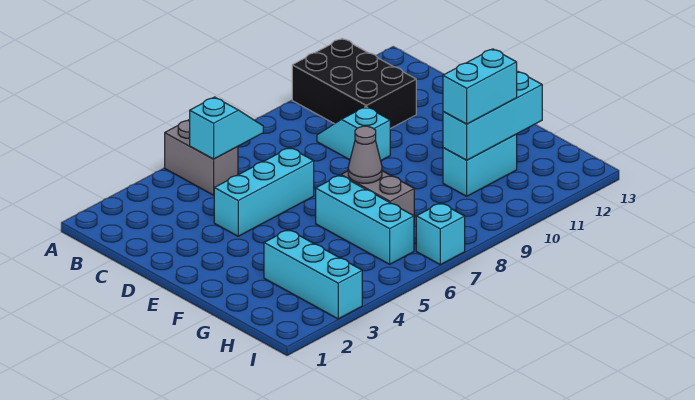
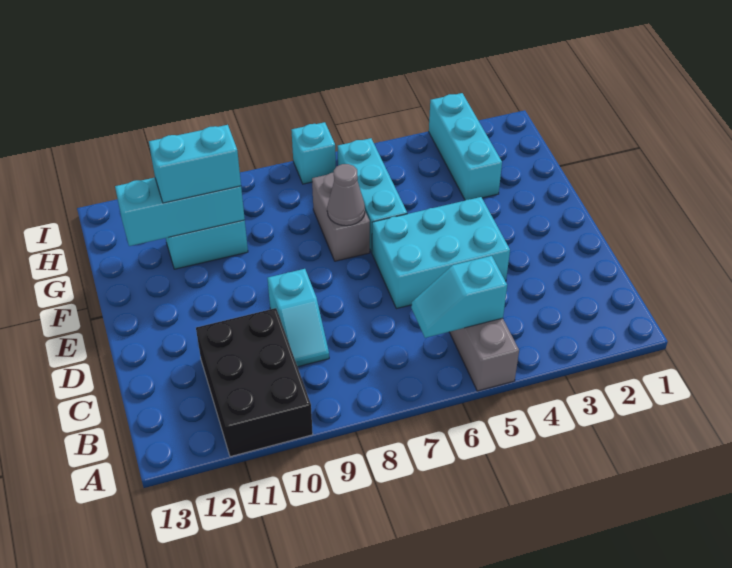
cyan 1x3 brick [214,148,314,236] -> cyan 2x3 brick [372,197,510,309]

